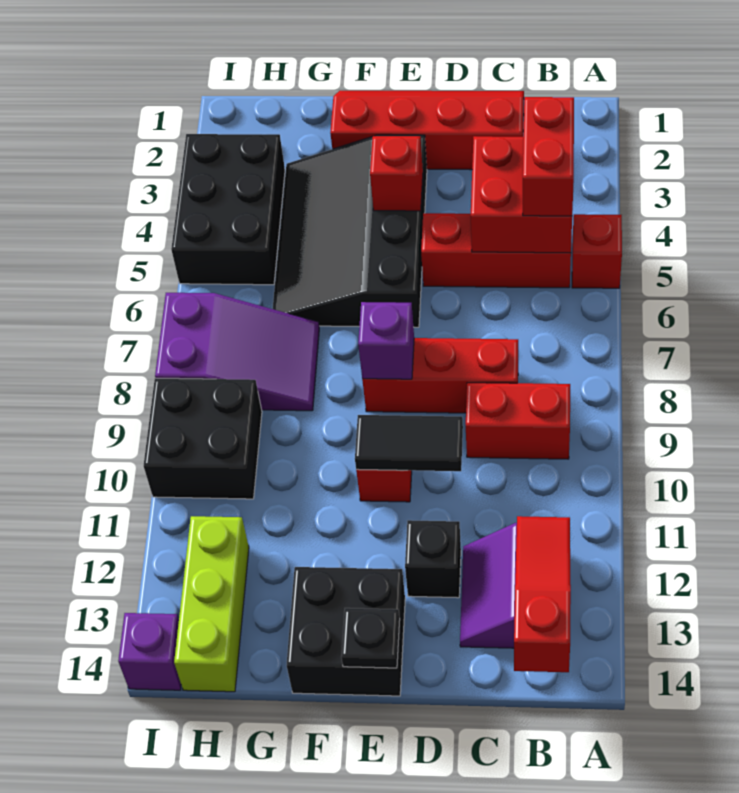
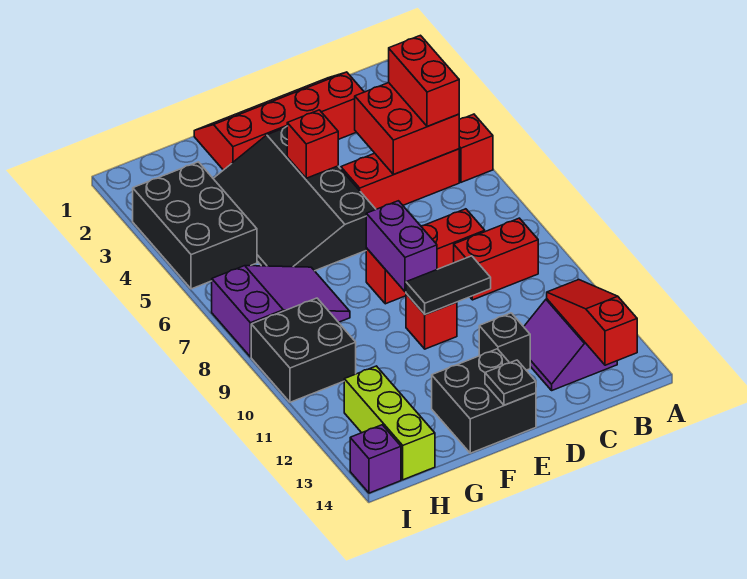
purple 1x1 brick [358,302,414,379] -> purple 1x2 brick [366,201,437,292]

